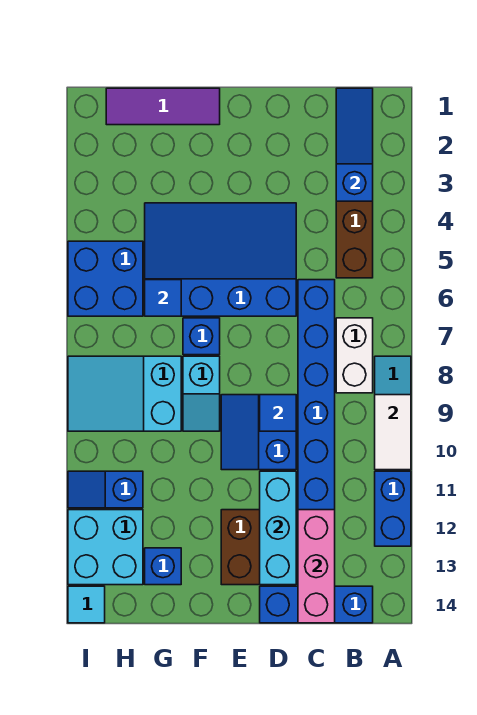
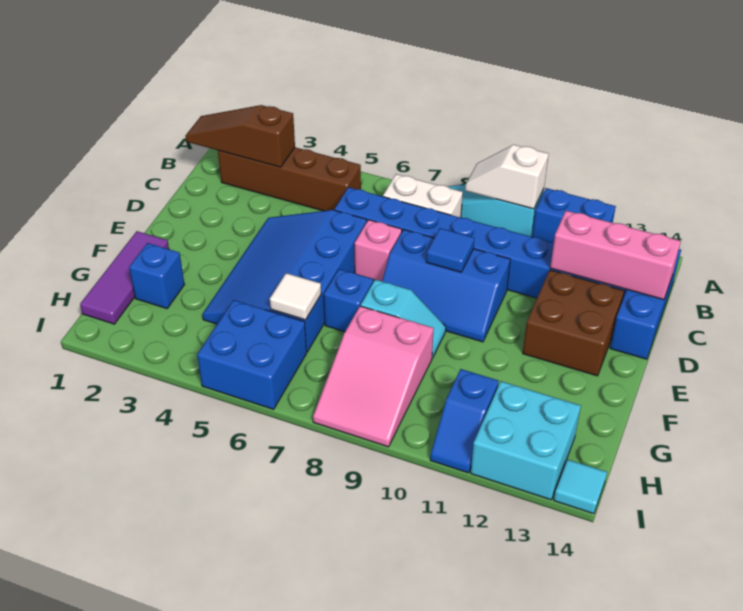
white 1x2 tile [375,395,411,470] -> white 1x2 slope [465,145,549,209]
blue 1x3 slope [336,88,373,201] -> brown 1x3 slope [185,105,295,167]
none -> pink 1x1 brick [355,220,402,281]
blue 2x2 slope [221,395,296,470] -> blue 2x3 slope [382,230,510,342]
cyan 1x3 brick [260,471,296,585] -> none
blue 1x1 tile [145,280,181,316] -> white 1x1 tile [270,273,321,320]
cyan 2x3 slope [68,356,181,431] -> pink 2x3 slope [313,306,434,447]
blue 1x1 brick [145,548,181,585] -> blue 1x1 brick moved to [129,243,185,309]

